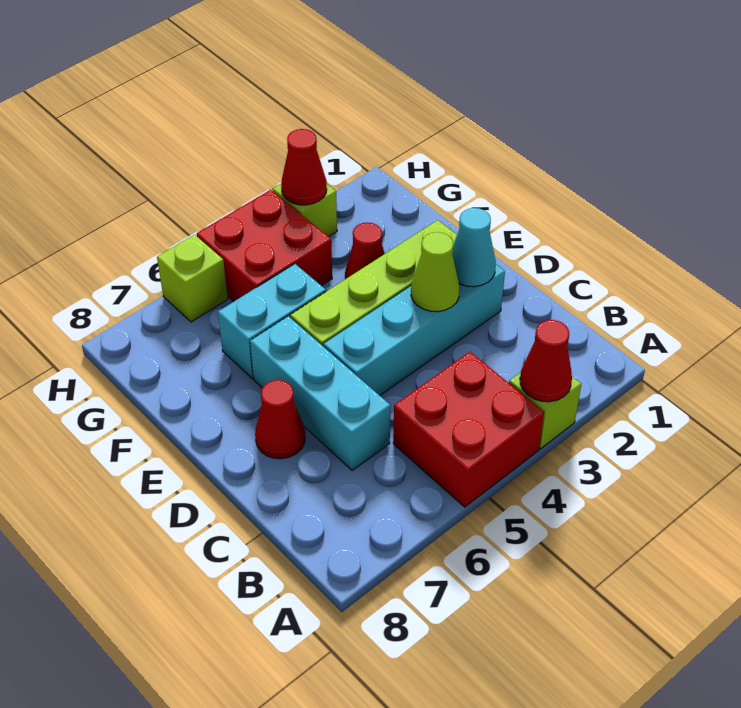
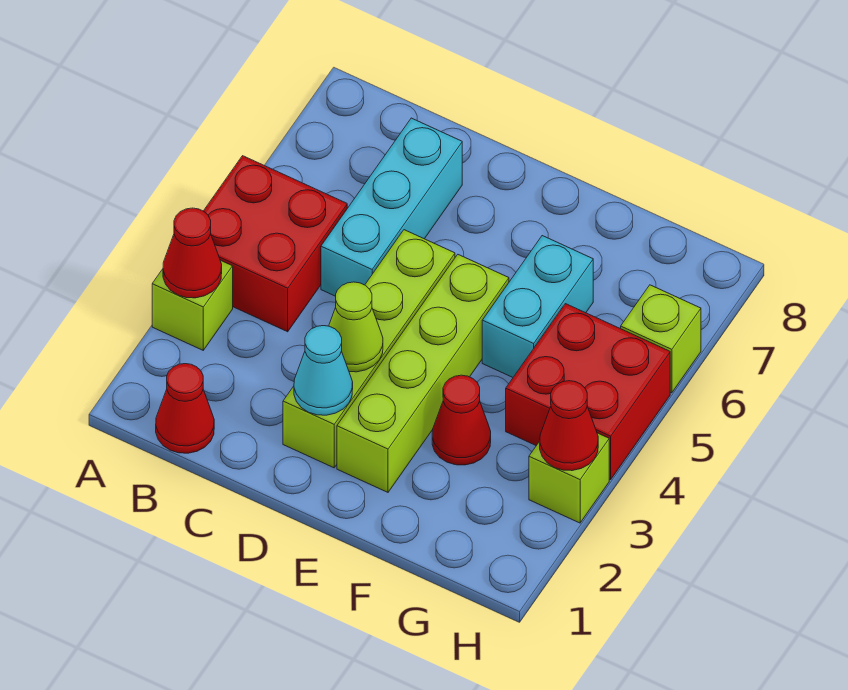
cyan 1x3 brick [250,316,390,471] -> cyan 1x3 brick turned to [321,118,462,296]
cyan 1x4 brick [324,265,505,395] -> lime 1x4 brick [283,230,455,468]
red 1x1 cone [255,380,305,459] -> red 1x1 cone moved to [156,364,214,453]

